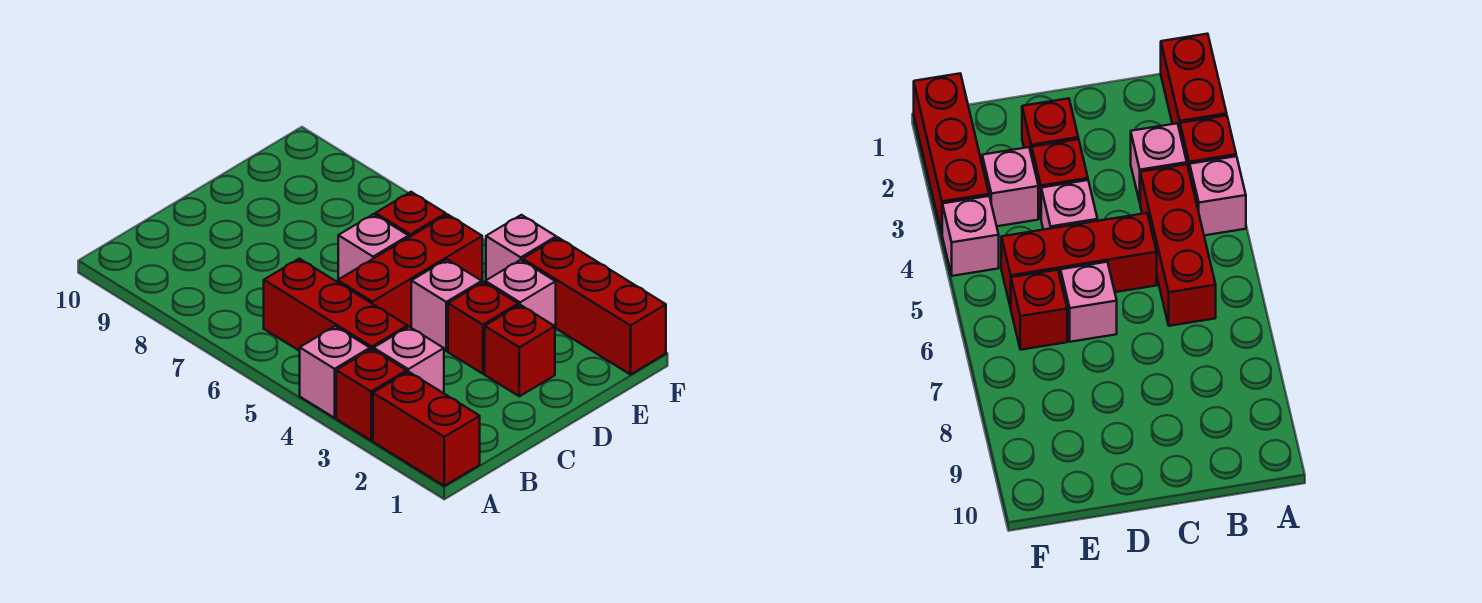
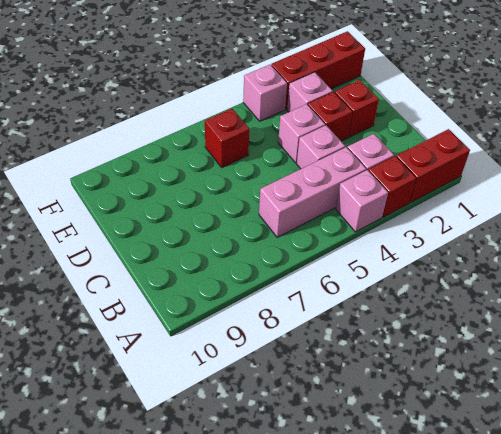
red 1x3 brick [264,259,407,351] -> pink 1x3 brick [259,147,366,237]
red 1x3 brick [338,214,482,327] -> none
pink 1x1 brick [338,214,409,279] -> pink 1x1 brick moved to [297,125,345,169]

